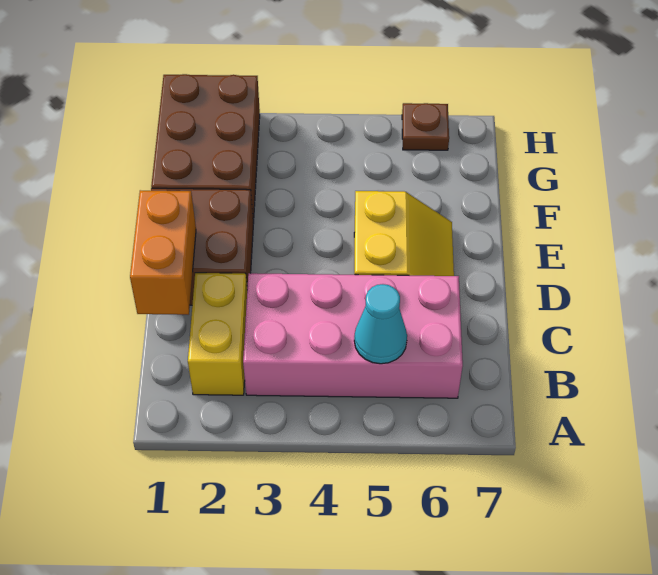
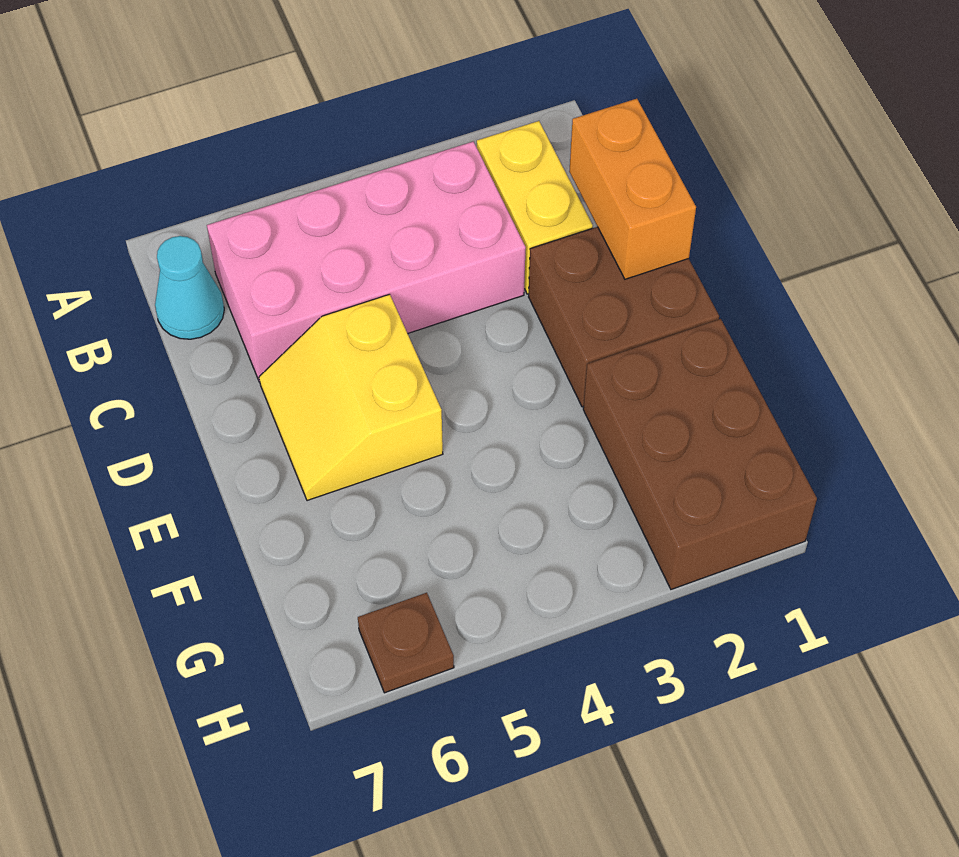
cyan 1x1 cone [354,284,407,364] -> cyan 1x1 cone moved to [155,236,224,339]

